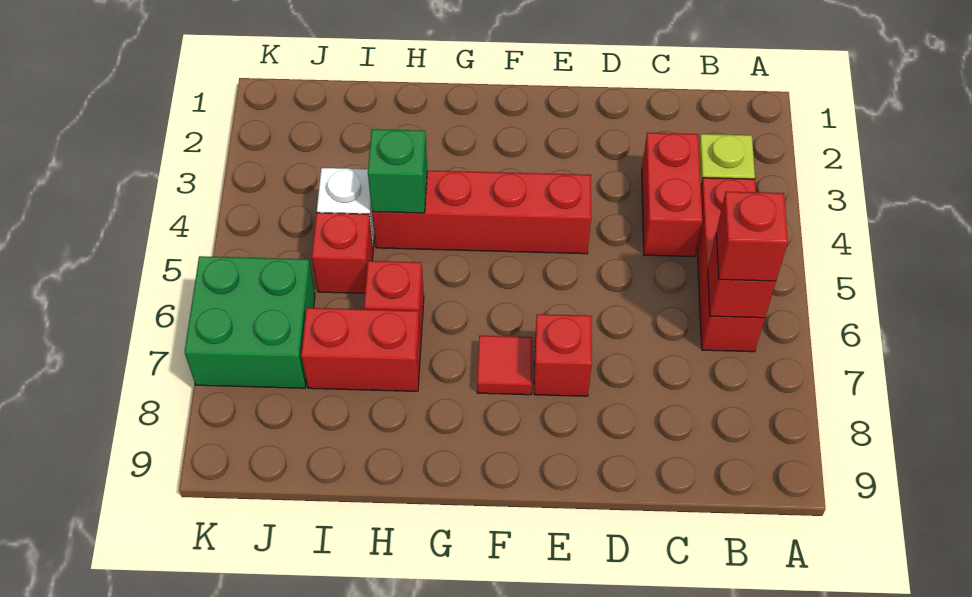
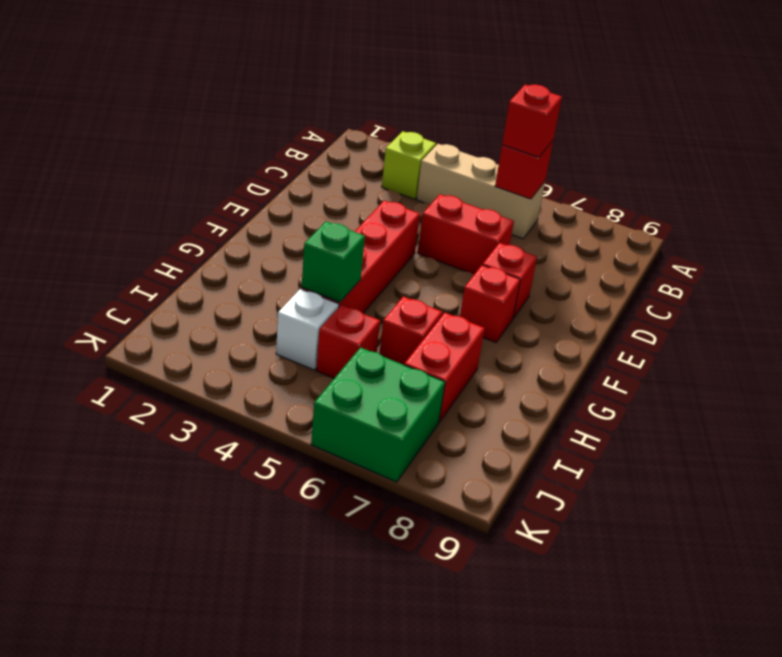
red 1x3 brick [697,178,765,352] -> tan 1x3 brick [417,144,545,239]
red 1x2 brick [642,133,702,257] -> red 1x2 brick moved to [418,194,514,274]
red 1x1 tile [477,336,533,395] -> red 1x1 brick [460,265,520,343]

